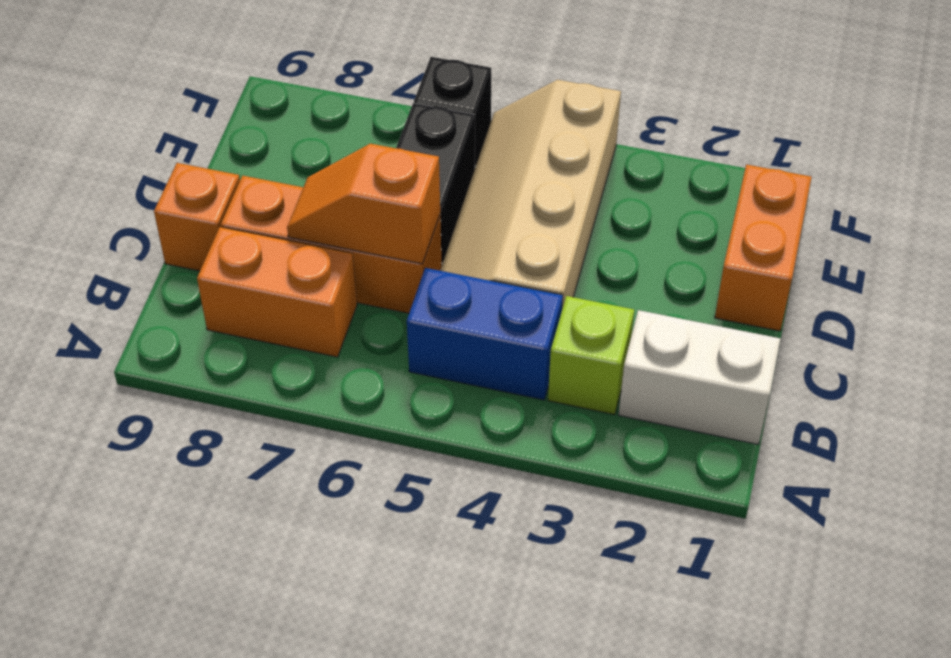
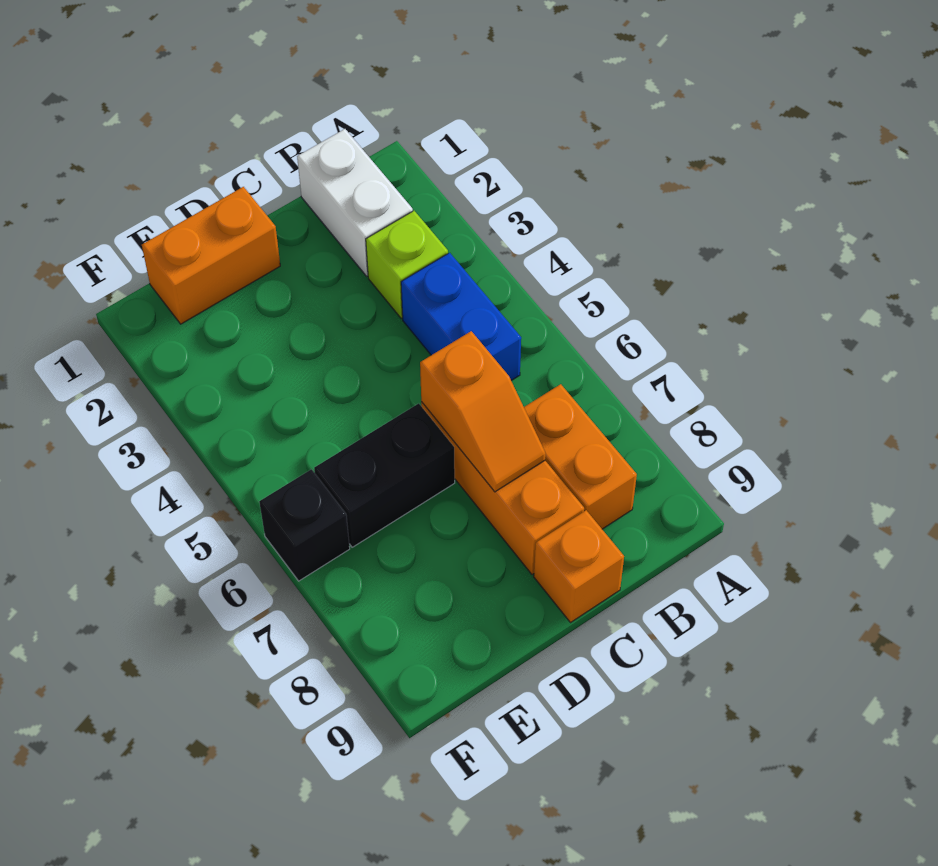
tan 2x4 slope [440,80,621,309] -> none

